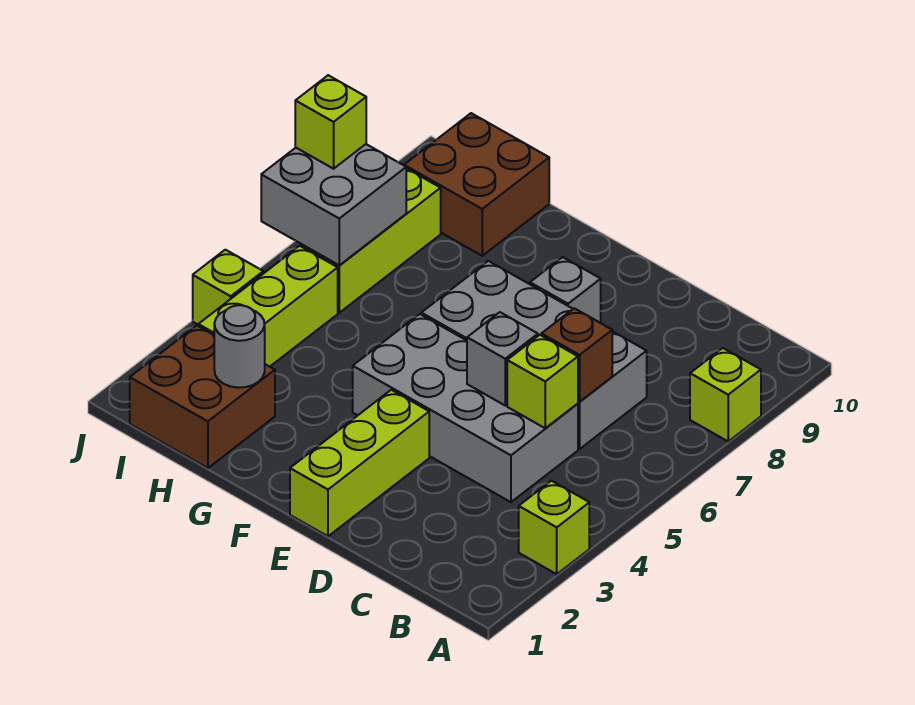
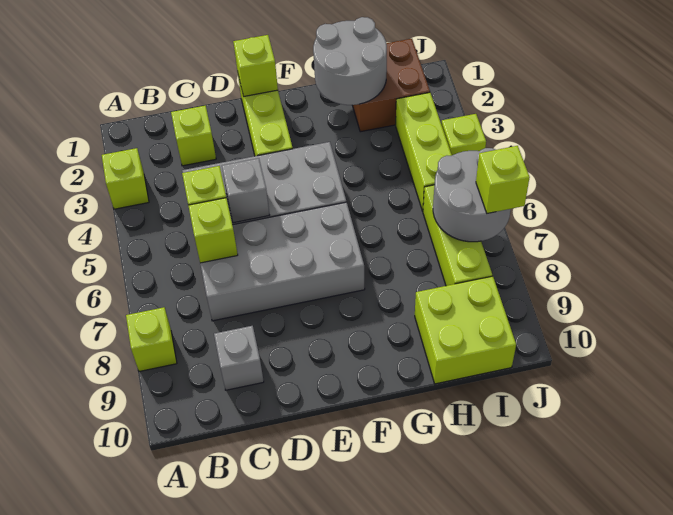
none -> lime 1x1 brick [171,106,216,166]
brown 1x1 brick [541,308,612,402] -> lime 1x1 brick [188,198,238,263]
none -> lime 1x1 brick [233,35,278,96]
grey 1x1 brick [530,257,601,323] -> grey 1x1 brick moved to [214,326,264,390]
grey 1x1 round brick [214,305,265,388] -> grey 2x2 round brick [313,17,387,105]
brown 2x2 brick [404,113,549,256] -> lime 2x2 brick [415,276,516,384]
grey 2x2 brick [261,144,406,265] -> grey 2x2 round brick [433,148,511,242]

